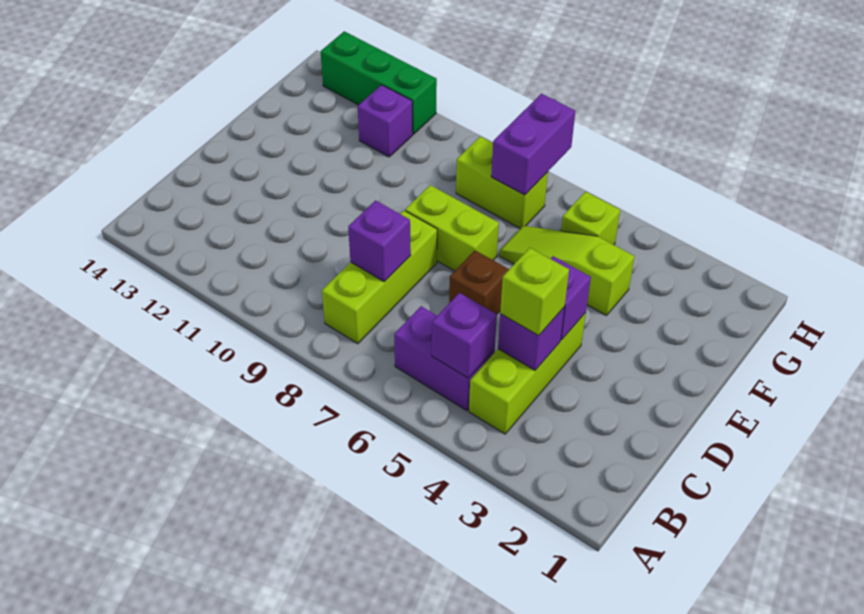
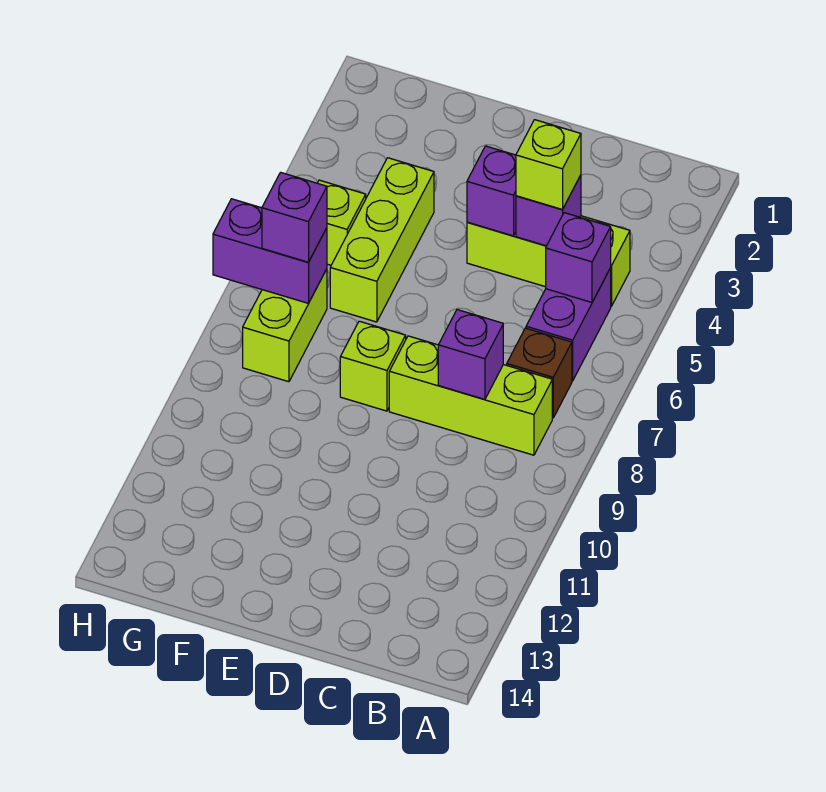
brown 1x1 brick [449,250,509,314] -> brown 1x1 brick moved to [507,328,572,418]
lime 1x2 brick [405,185,499,271] -> lime 1x1 brick [340,321,406,411]
lime 1x3 slope [500,226,635,316] -> lime 1x3 brick [330,158,434,322]
purple 1x1 brick [358,85,413,157] -> purple 1x1 brick moved to [262,172,327,262]
green 1x3 brick [320,31,437,134] -> none

